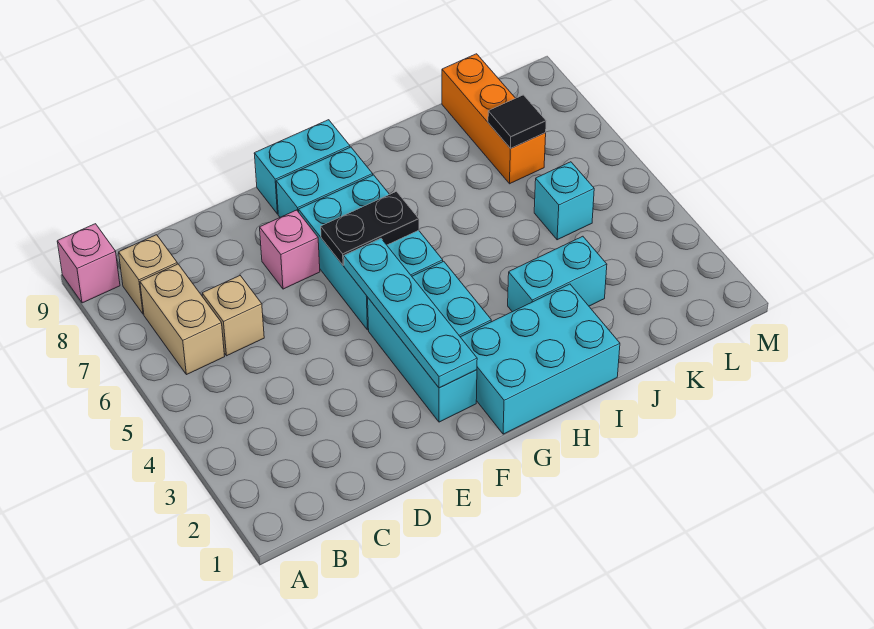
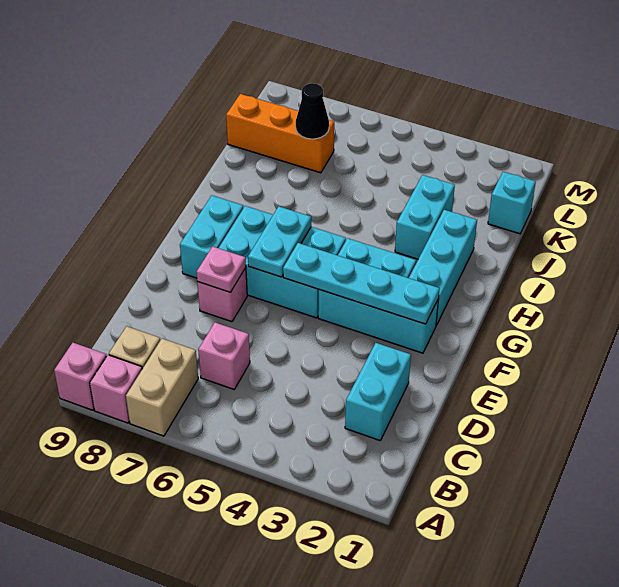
none -> pink 1x1 brick [90,355,142,423]
tan 1x2 brick [140,264,225,375] -> tan 1x2 brick turned to [126,339,198,436]
tan 1x1 brick [202,276,264,356] -> pink 1x1 brick [198,322,250,389]
none -> pink 1x1 plate [197,247,246,292]
black 1x2 plate [321,191,419,265] -> cyan 1x2 plate [248,206,311,277]
cyan 1x2 brick [254,120,350,214] -> cyan 1x2 brick moved to [345,343,411,441]
cyan 2x3 brick [461,284,620,434] -> cyan 1x3 brick [409,210,477,325]
cyan 1x1 brick [534,162,594,240] -> cyan 1x1 brick moved to [488,172,536,234]
black 1x1 tile [488,95,546,148] -> black 1x1 cone [296,83,329,139]

